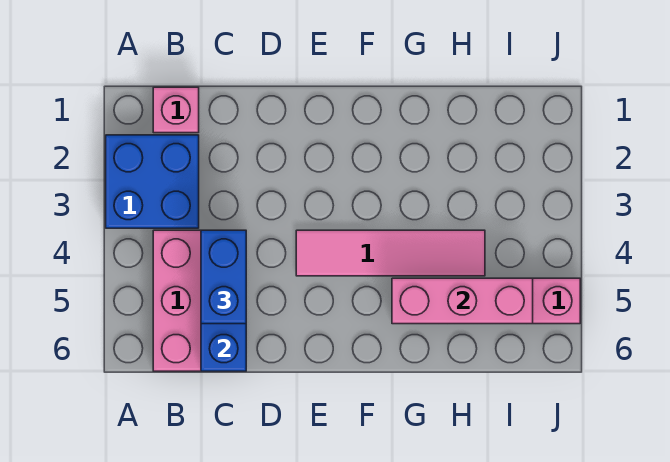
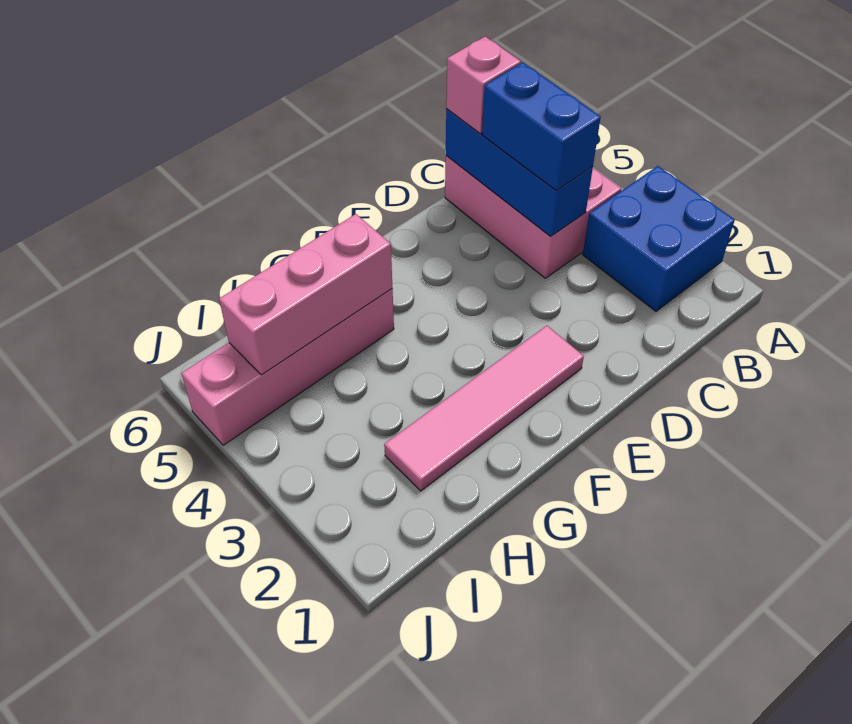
pink 1x1 brick [153,87,199,133] -> pink 1x1 brick moved to [446,37,521,134]
pink 1x4 tile [296,230,485,276] -> pink 1x4 tile moved to [384,326,584,491]

